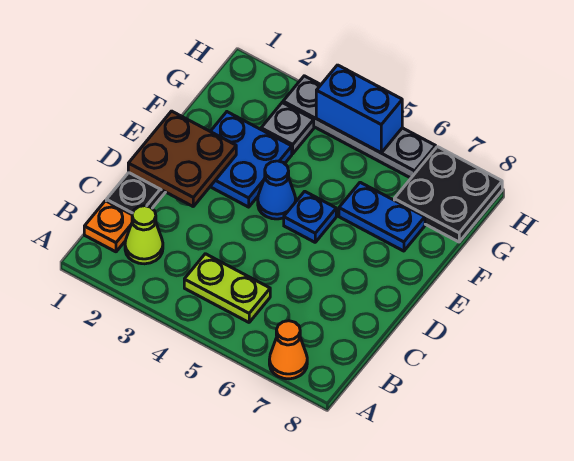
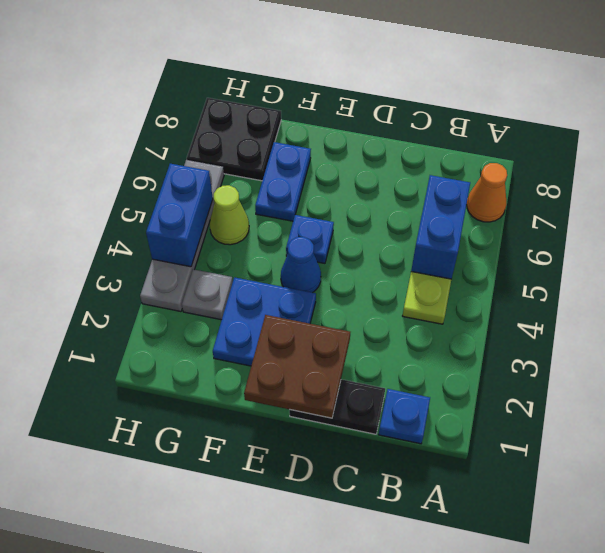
orange 1x1 plate [84,201,132,252] -> blue 1x1 plate [379,389,430,444]
lime 1x1 cone [125,206,163,264] -> lime 1x1 cone moved to [210,185,249,245]
none -> blue 1x2 brick [411,175,470,279]

